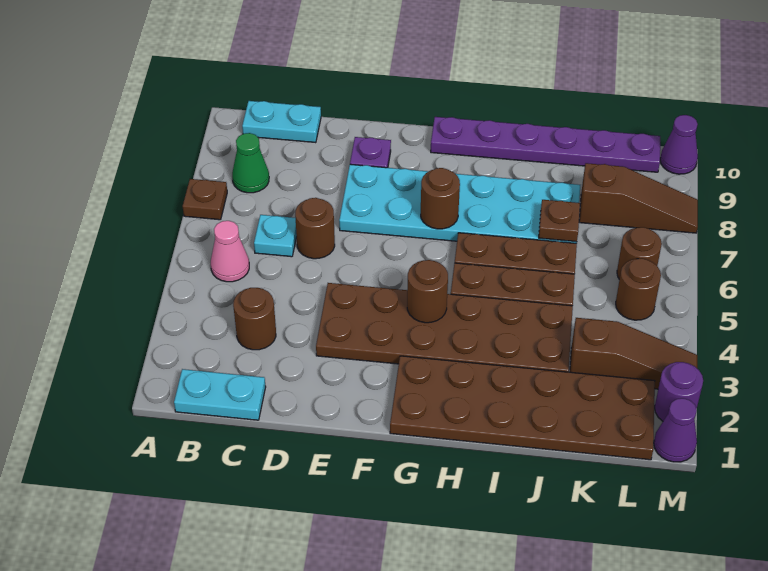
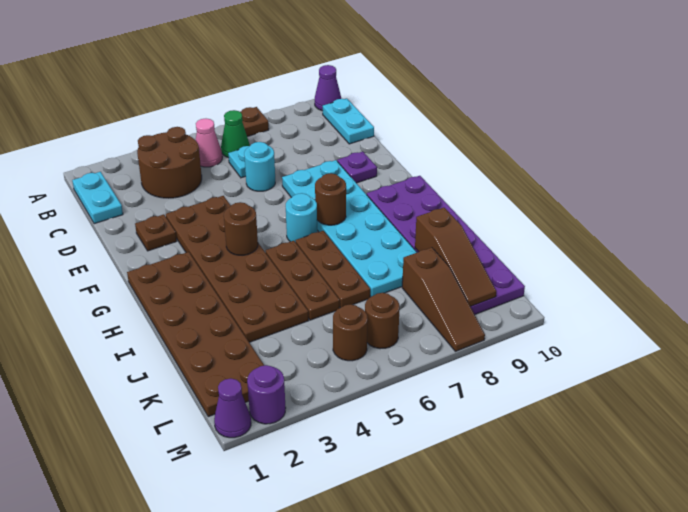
green 1x1 cone [232,133,269,193] -> green 1x1 cone moved to [221,110,250,158]
brown 1x1 round brick [233,288,276,350] -> brown 2x2 round brick [137,127,202,198]
brown 1x1 round brick [295,198,335,259] -> cyan 1x1 round brick [244,142,275,191]
none -> cyan 1x1 round brick [286,193,317,242]
purple 1x6 plate [431,117,660,172] -> purple 2x6 plate [367,176,525,315]
brown 1x1 plate [539,200,580,242] -> brown 1x1 plate moved to [135,214,177,251]
brown 1x3 slope [570,318,697,389] -> brown 1x3 slope moved to [415,207,496,307]
purple 1x1 cone [660,115,698,174] -> purple 1x1 cone moved to [315,65,341,111]

